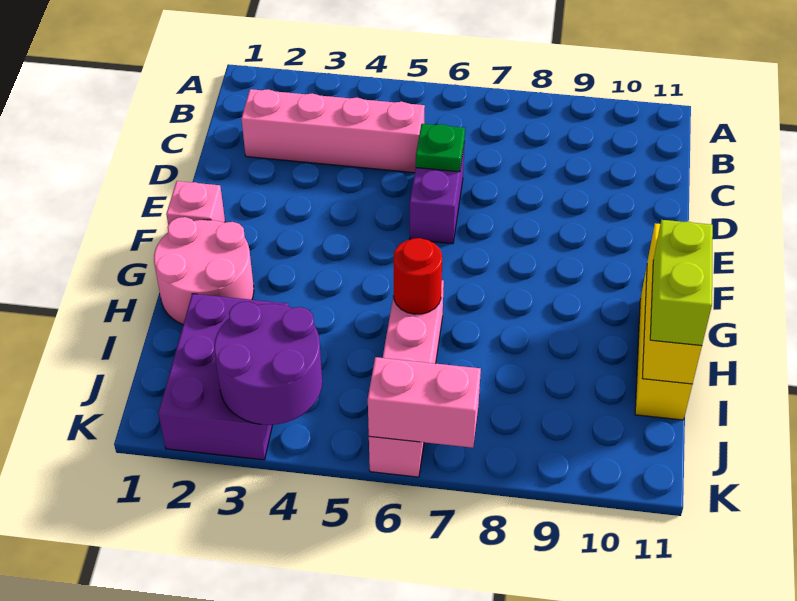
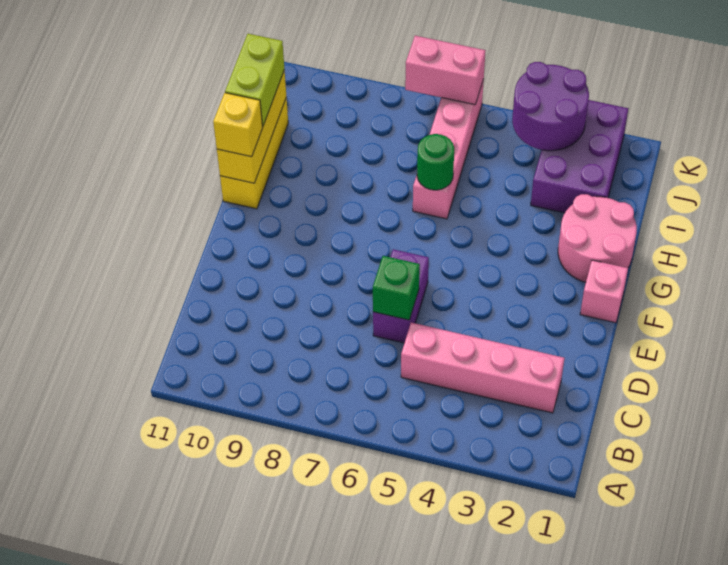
green 1x1 plate [416,124,465,172] -> green 1x1 brick [373,256,420,320]
none -> yellow 1x1 brick [213,93,263,157]
red 1x1 round brick [394,238,442,314] -> green 1x1 round brick [417,134,454,190]

